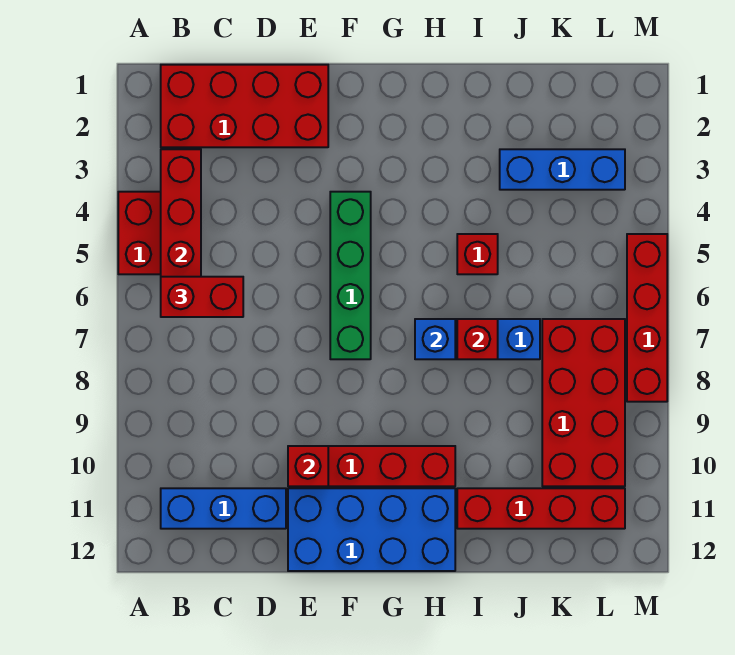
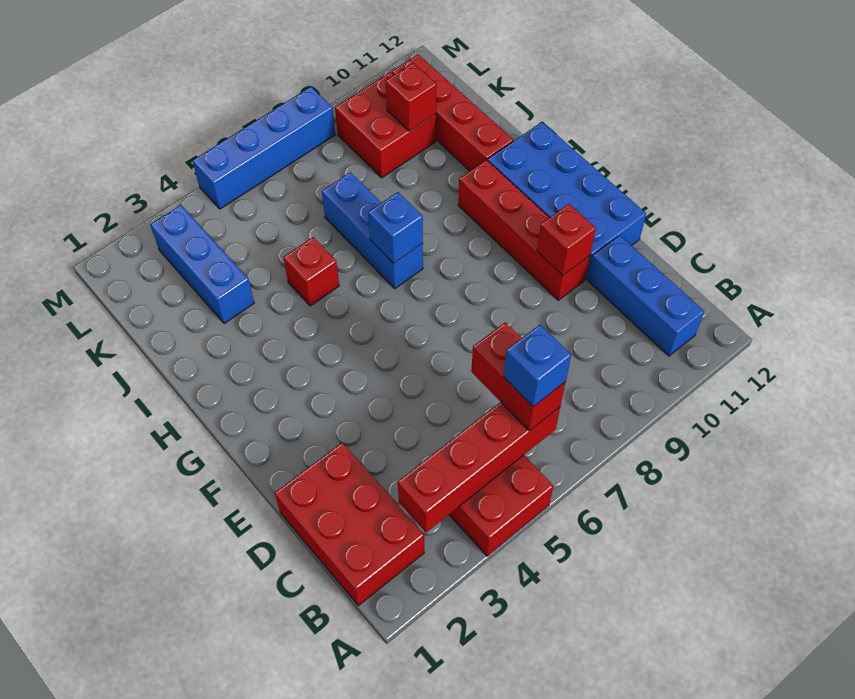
red 2x4 brick [161,65,328,147] -> red 2x3 brick [275,443,424,605]
none -> blue 1x1 brick [503,325,571,407]
green 1x4 brick [330,192,371,359] -> none
red 1x1 brick [457,319,498,359] -> red 1x1 brick moved to [385,63,437,131]
red 2x4 brick [542,319,625,486] -> red 2x2 brick [335,72,436,178]
red 1x4 brick [627,234,667,402] -> blue 1x4 brick [192,87,335,209]

